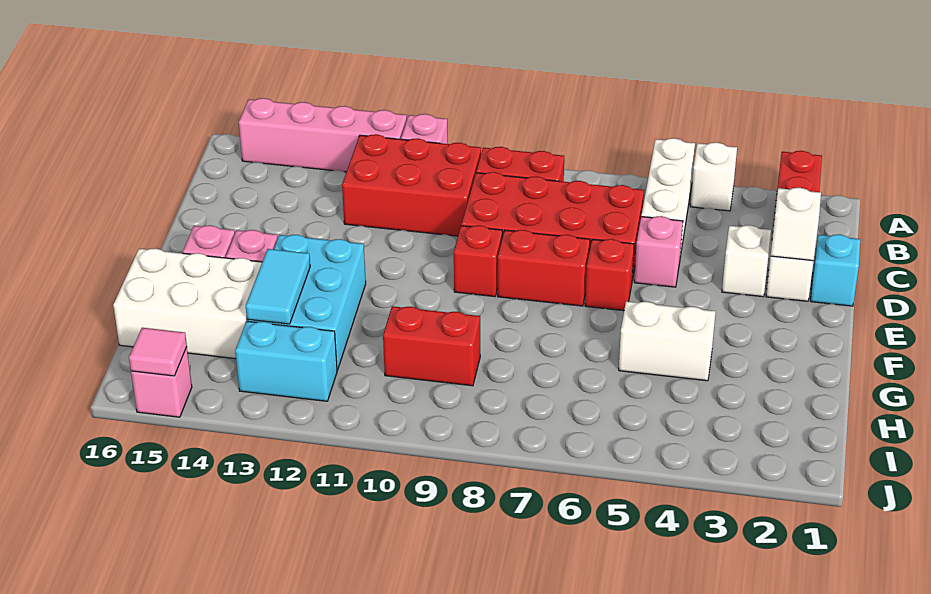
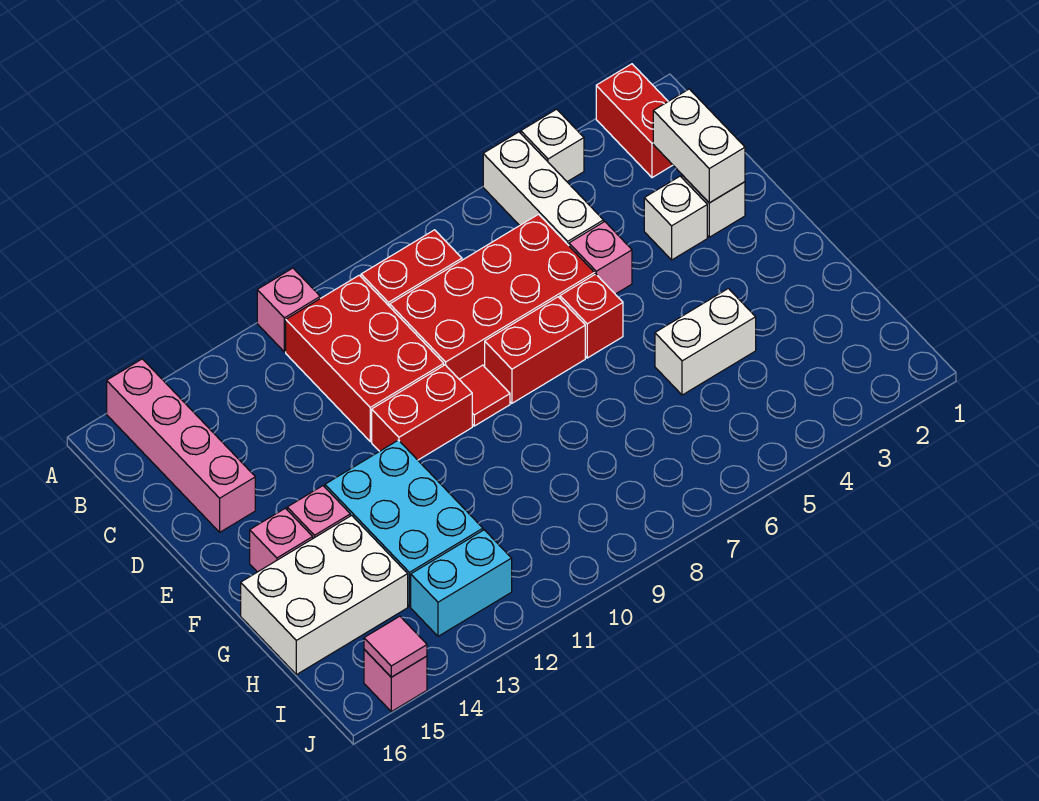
pink 1x4 brick [239,98,407,172] -> pink 1x4 brick turned to [107,359,255,532]
red 2x3 brick [342,134,481,236] -> red 2x3 brick turned to [286,275,444,442]
cyan 1x1 brick [811,234,860,306] -> none
white 1x1 brick [771,188,821,261] -> white 1x2 brick [653,89,745,203]
red 1x1 brick [454,225,502,297] -> red 1x1 tile [459,365,510,426]
cyan 1x2 tile [246,249,310,324] -> none
red 1x2 brick [383,306,480,386] -> red 1x2 brick moved to [372,365,472,460]

